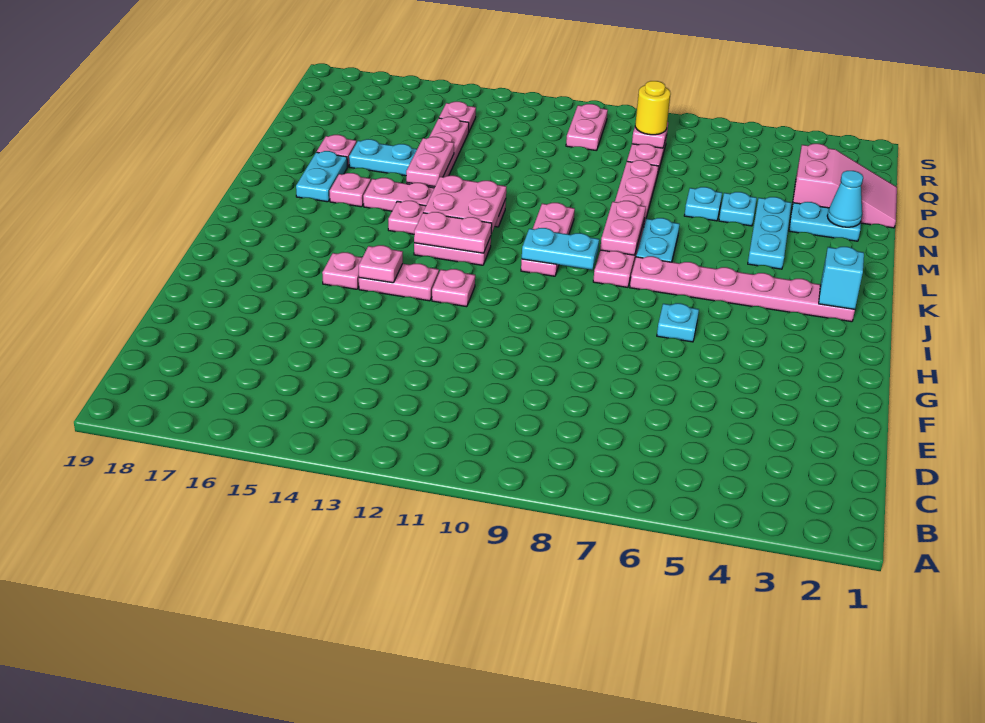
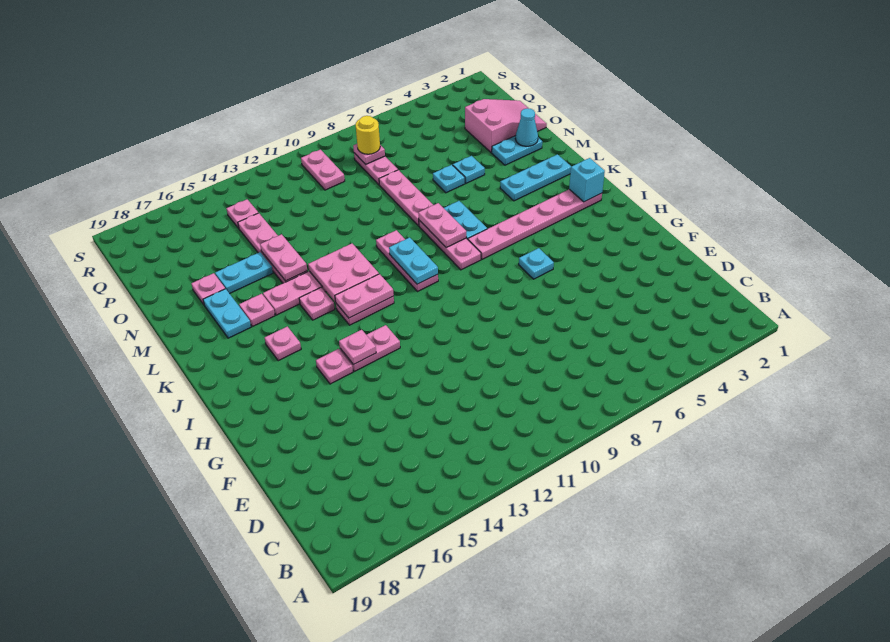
pink 1x1 plate [432,269,475,307] -> pink 1x1 plate moved to [265,326,301,361]
cyan 1x2 plate [522,228,599,270] -> cyan 1x2 plate turned to [389,237,438,284]
cyan 1x3 plate [748,197,791,269] -> cyan 1x3 plate turned to [500,154,571,201]

